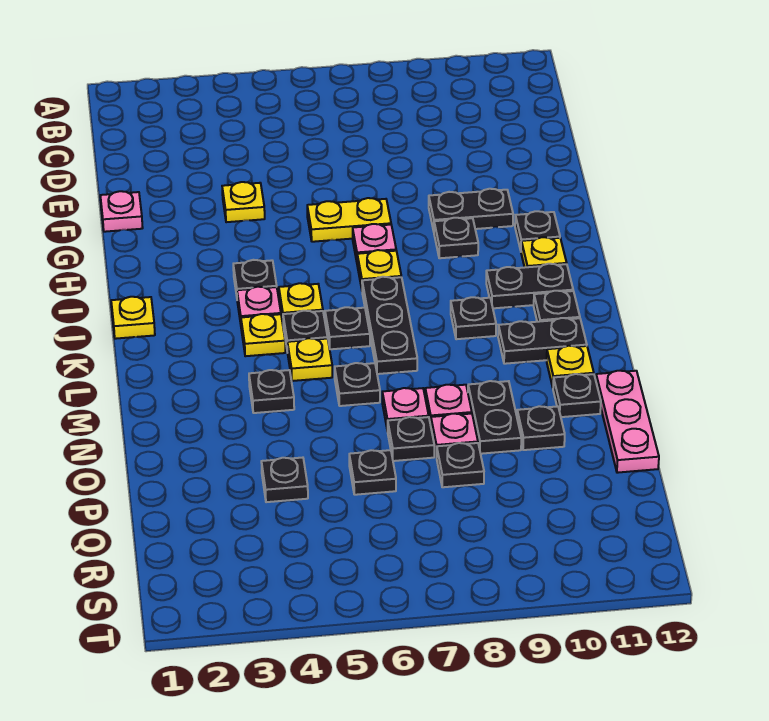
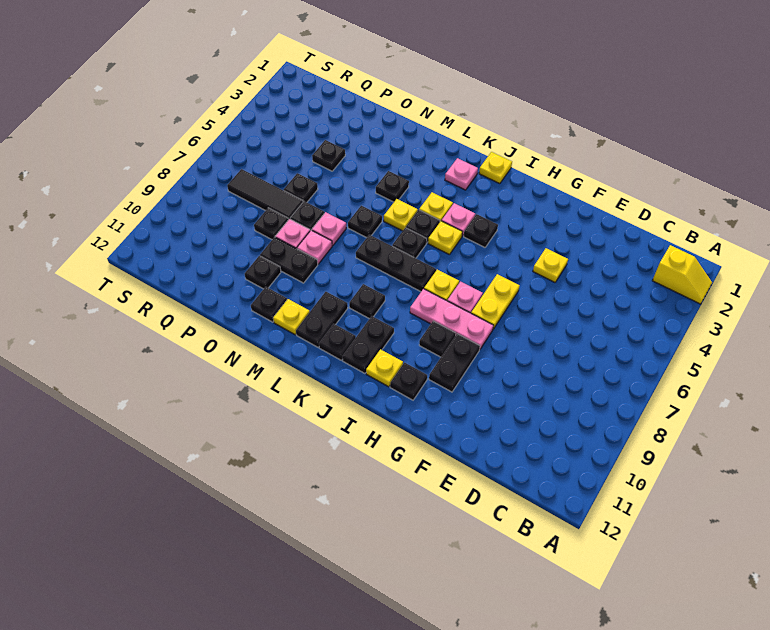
none -> yellow 1x2 slope [652,245,712,304]
pink 1x1 plate [100,191,143,232] -> pink 1x1 plate moved to [445,158,478,190]
pink 1x3 plate [596,371,659,473] -> pink 1x3 plate moved to [410,289,493,350]
none -> black 1x3 tile [227,169,303,219]

